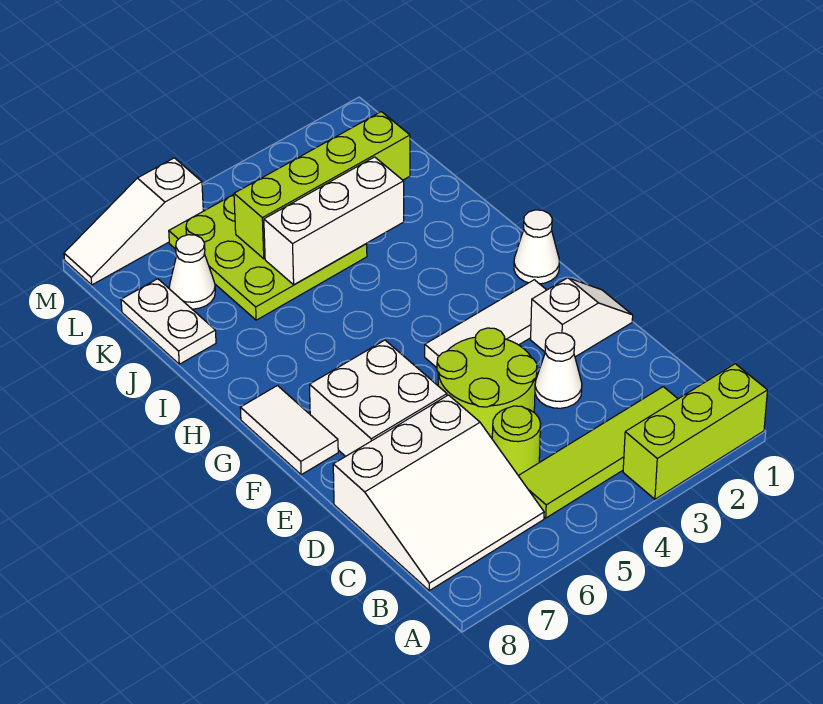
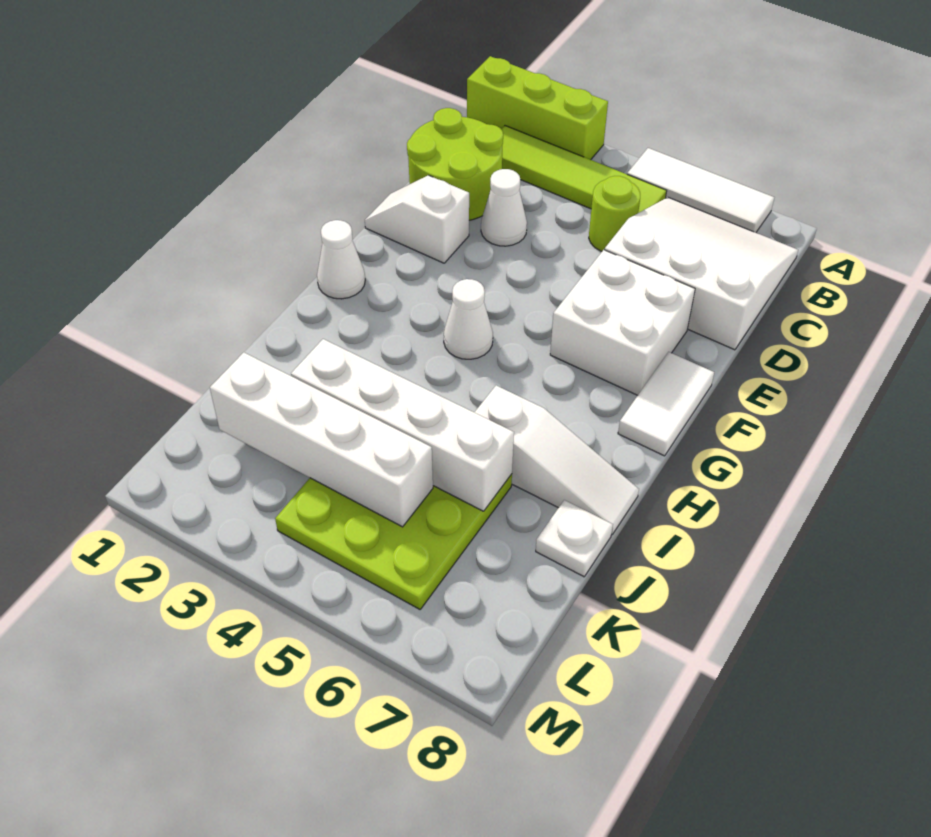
lime 2x2 round brick [437,328,537,438] -> lime 2x2 round brick moved to [407,108,503,220]
white 1x3 tile [425,280,546,368] -> white 1x3 tile moved to [627,148,774,233]
white 1x3 brick [264,157,404,285] -> white 1x4 brick [291,339,514,511]
white 1x2 plate [121,279,216,364] -> white 1x1 plate [536,500,613,577]
lime 1x4 brick [234,112,410,259] -> white 1x4 brick [210,352,433,527]
white 1x1 cone [169,235,215,309] -> white 1x1 cone moved to [444,279,493,359]
white 1x3 slope [64,158,203,285] -> white 1x3 slope moved to [475,385,639,534]

